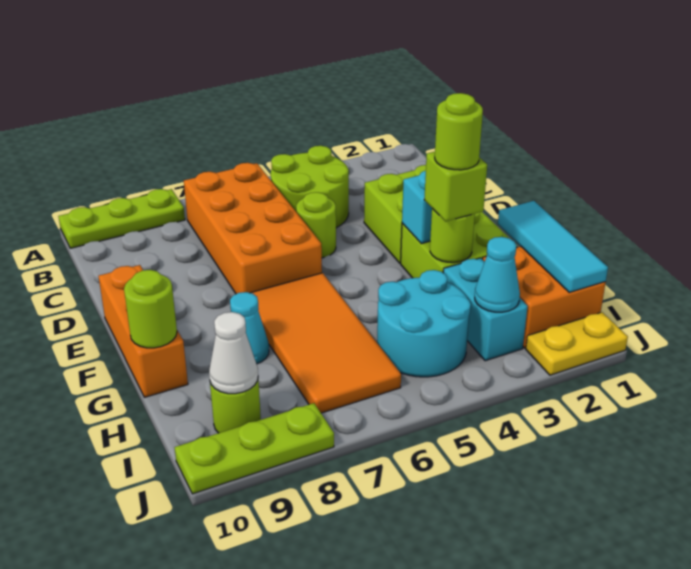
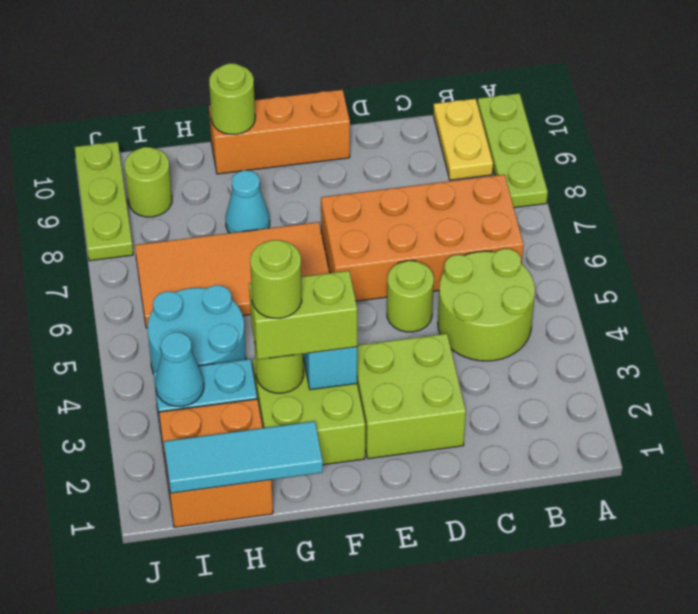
lime 1x1 brick [424,152,487,221] -> lime 1x2 brick [249,271,357,360]
white 1x1 cone [209,312,258,394] -> none
yellow 1x2 plate [526,312,628,375] -> yellow 1x2 plate moved to [433,99,493,180]

